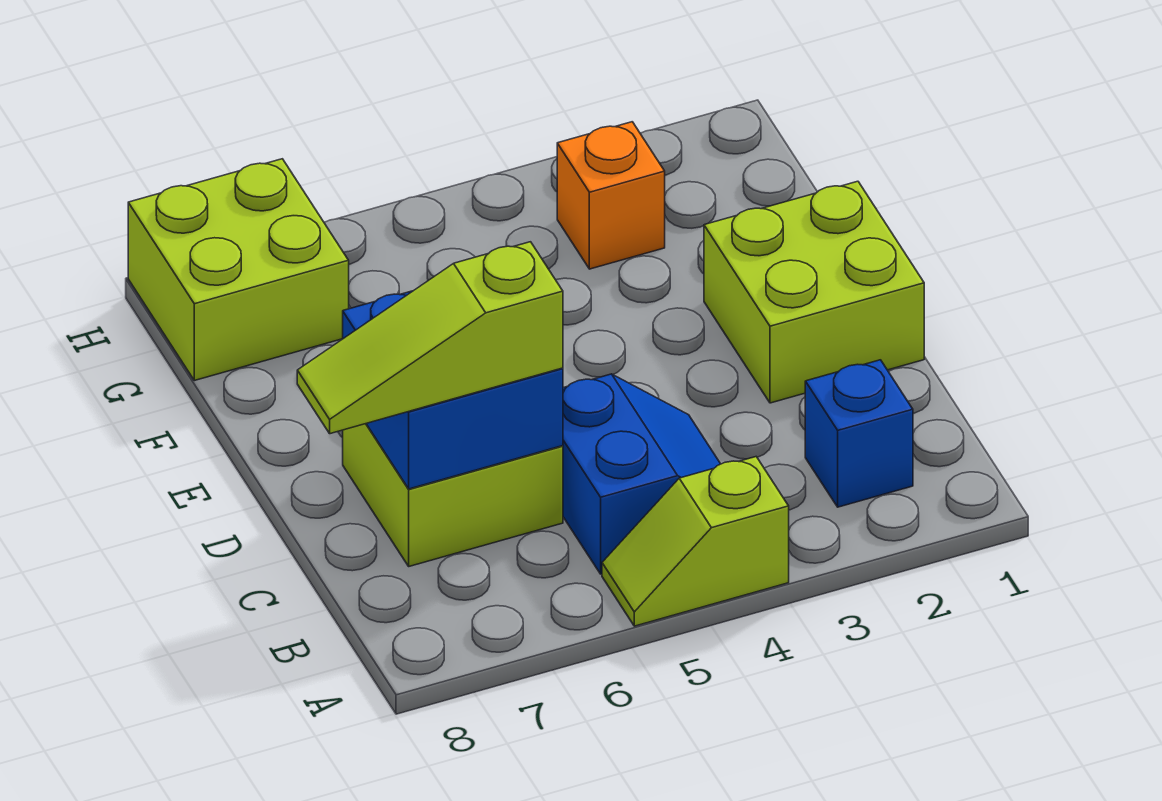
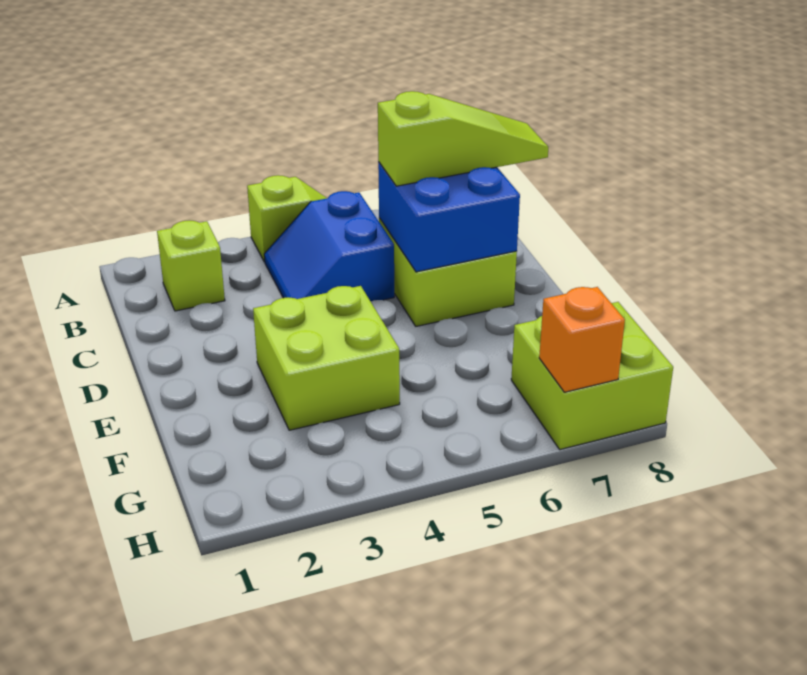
blue 1x1 brick [805,360,913,507] -> lime 1x1 brick [157,220,225,311]
lime 2x2 brick [704,181,924,403] -> lime 2x2 brick moved to [253,286,400,430]
orange 1x1 brick [557,122,665,269] -> orange 1x1 brick moved to [539,287,625,392]

